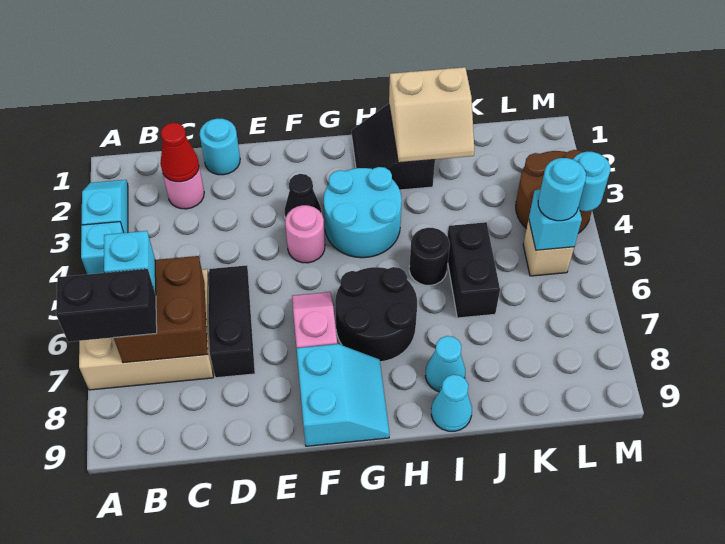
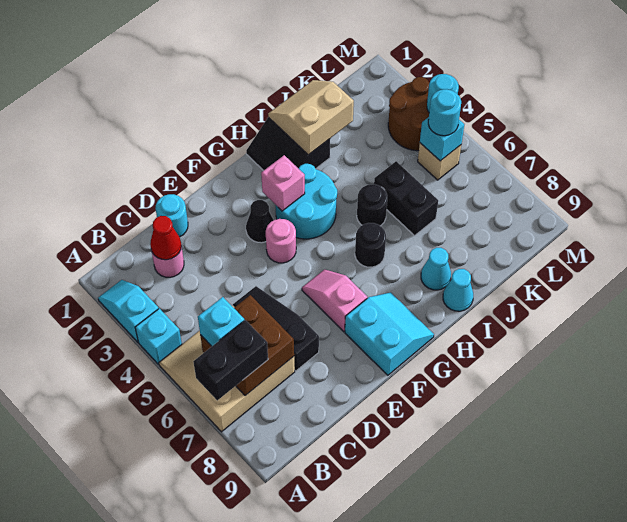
none -> pink 1x1 brick [261,155,305,211]
black 2x2 round brick [335,267,417,362] -> black 1x1 round brick [355,223,386,267]
tan 2x2 slope [389,67,475,163] -> tan 2x2 slope turned to [268,80,354,155]

